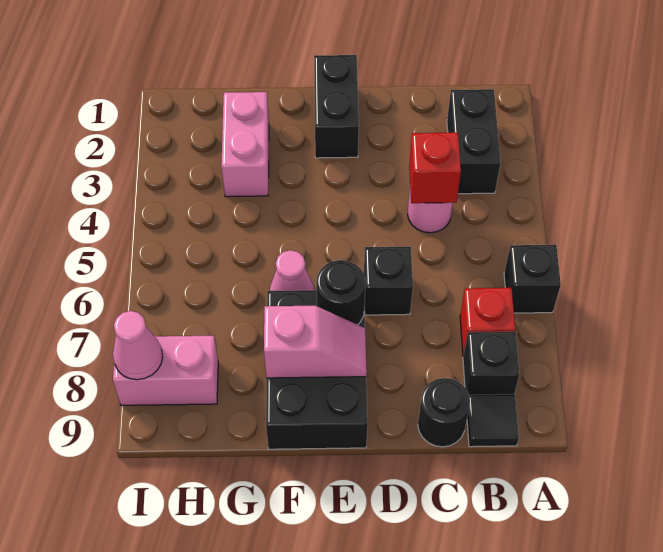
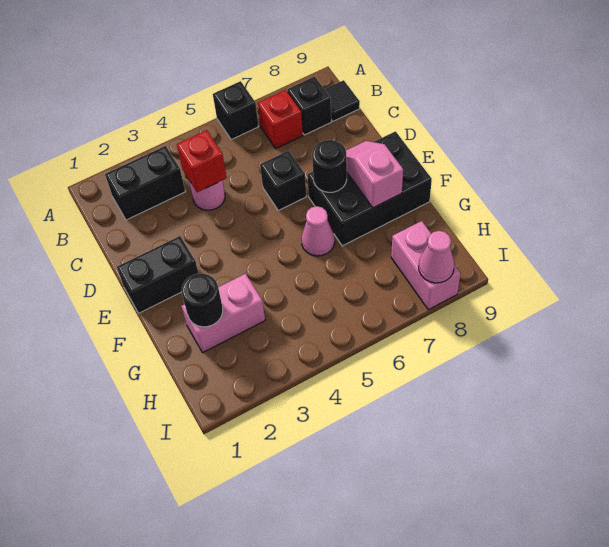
black 1x1 round brick [418,378,470,447] -> black 1x1 round brick moved to [182,273,223,327]

